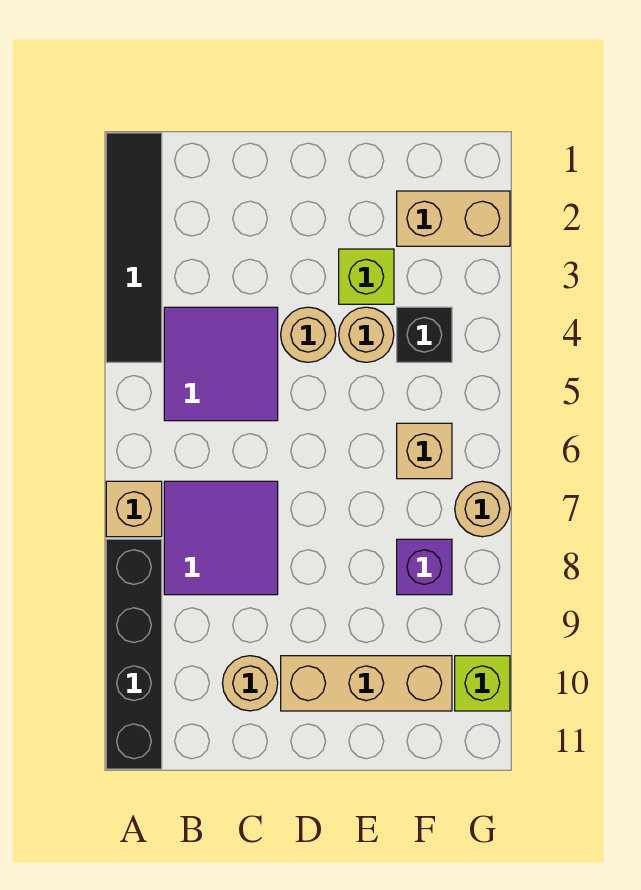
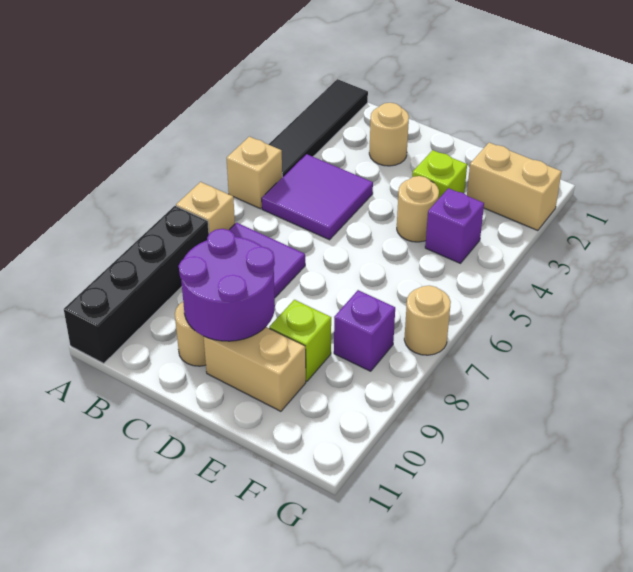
none -> purple 2x2 round brick [179,229,275,341]
tan 1x1 round brick [281,307,336,362] -> tan 1x1 round brick moved to [369,103,409,166]
tan 1x3 brick [281,656,452,711] -> tan 1x2 brick [204,327,306,411]
black 1x1 brick [397,307,452,362] -> purple 1x1 brick [425,188,484,263]
tan 1x1 brick [397,423,452,479] -> tan 1x1 brick moved to [227,137,282,209]
lime 1x1 brick [455,656,510,711] -> lime 1x1 brick moved to [269,300,331,381]

